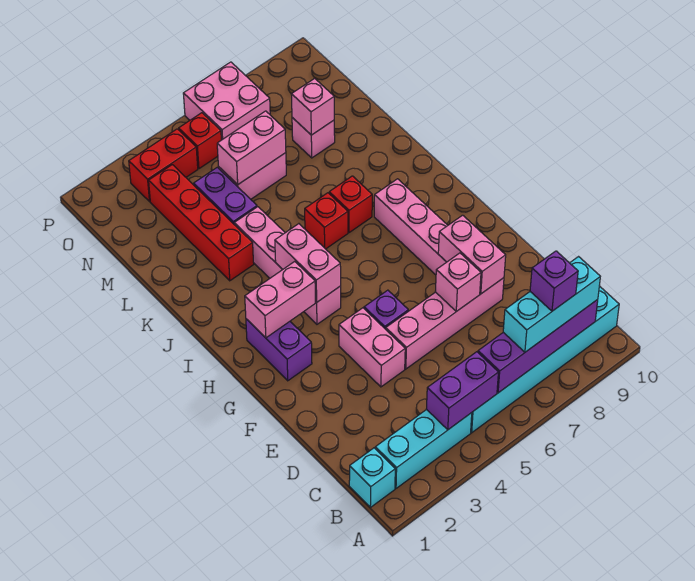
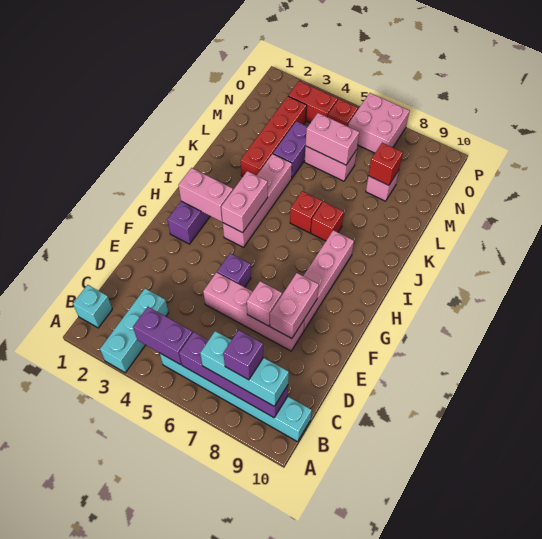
cyan 1x3 brick [375,409,472,488] -> cyan 1x3 brick turned to [100,289,168,373]
pink 1x2 brick [339,308,405,387] -> none
pink 1x1 brick [291,78,334,135] -> red 1x1 brick [368,143,403,185]

